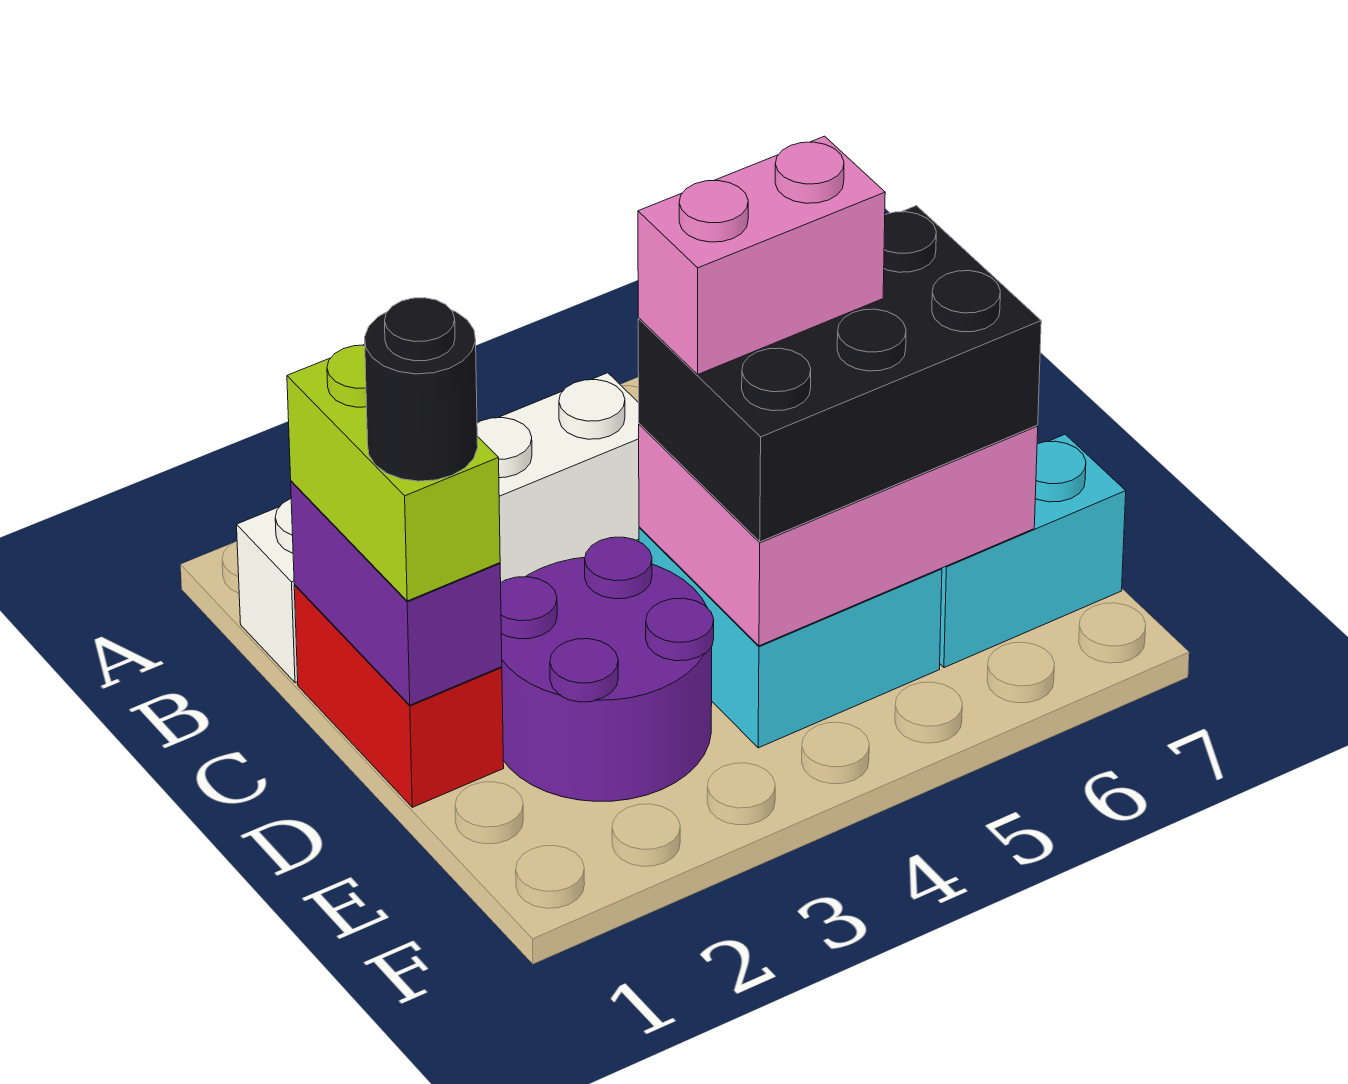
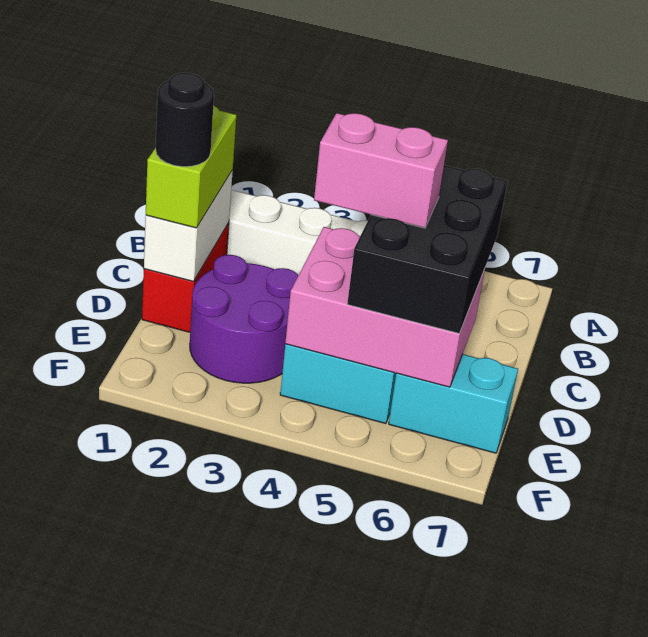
purple 1x2 brick [291,481,502,705] -> white 1x2 brick [144,170,233,282]
black 2x3 brick [638,206,1041,542] -> black 2x3 brick turned to [347,165,508,334]

